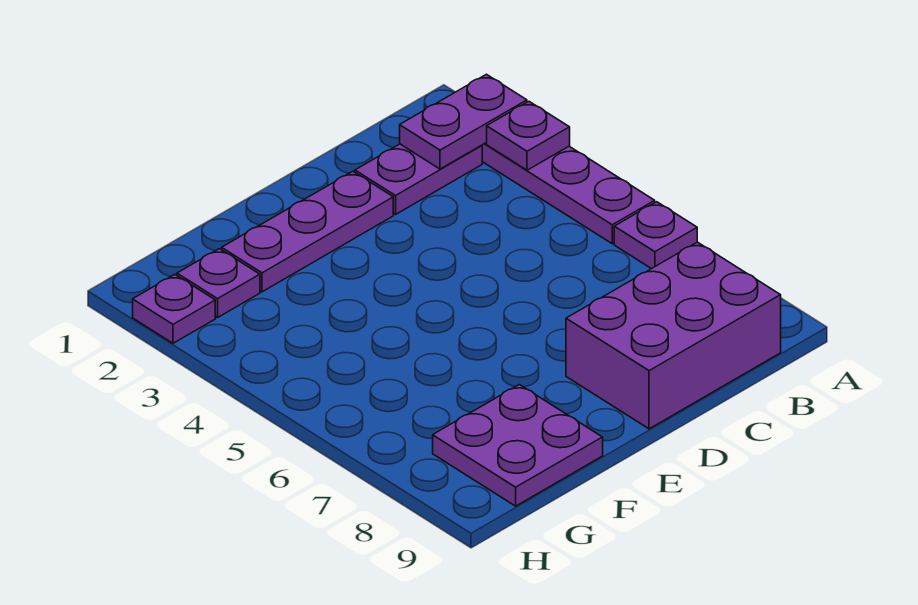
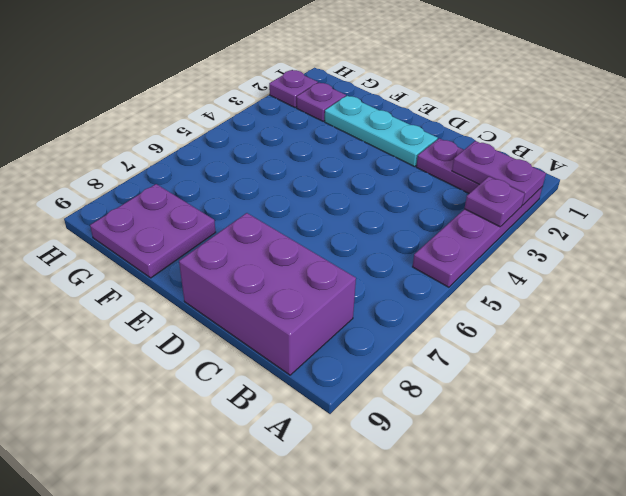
purple 1x1 plate [614,202,697,269] -> none
purple 1x3 plate [222,171,393,292] -> cyan 1x3 plate [325,96,438,167]

